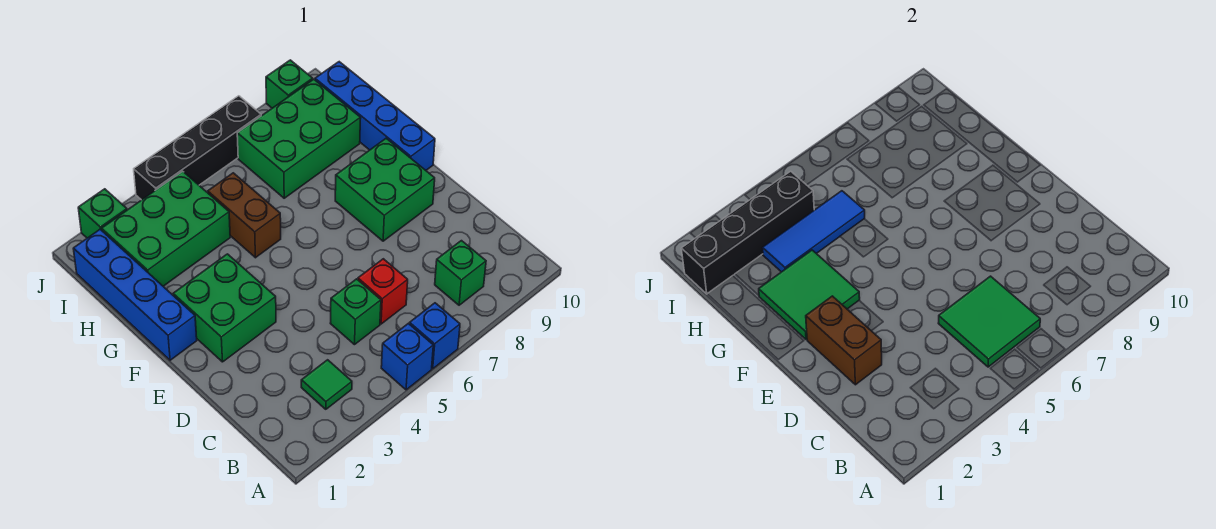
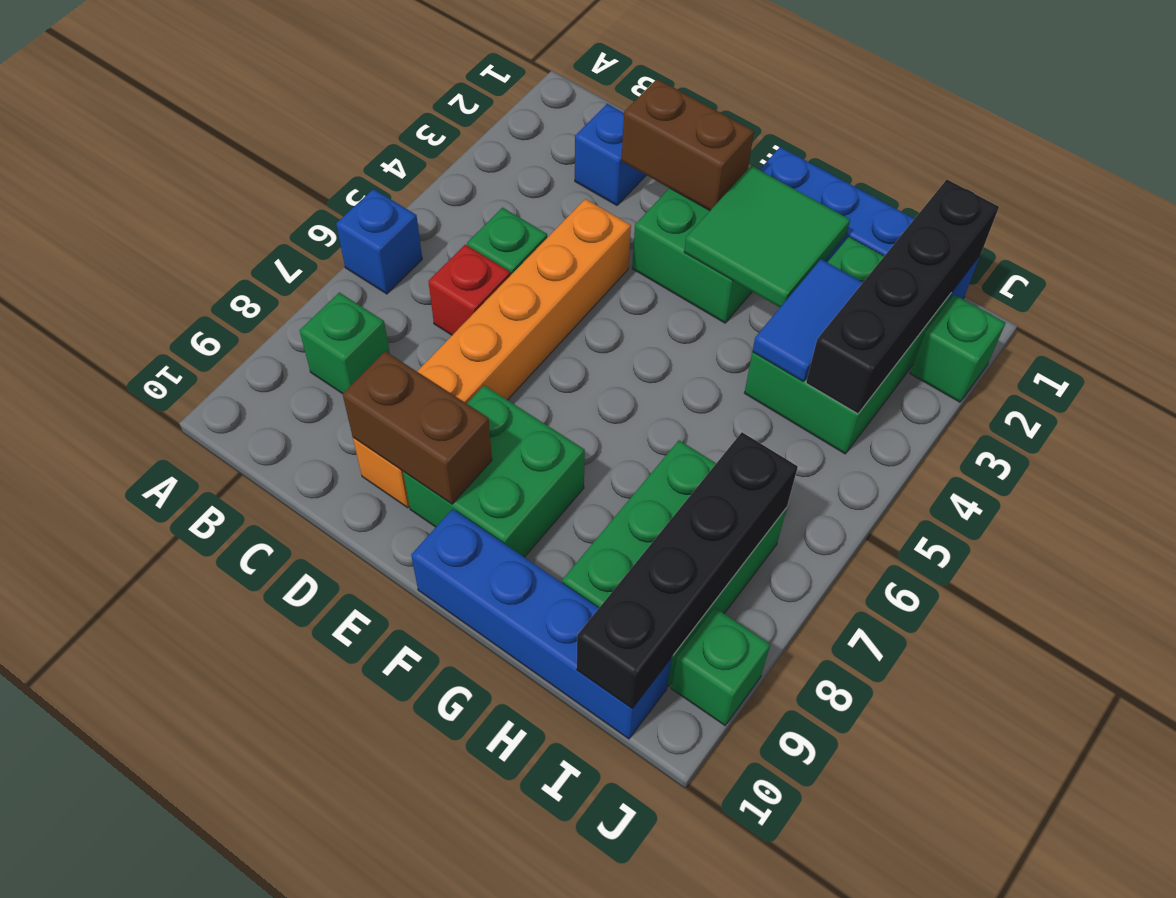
blue 1x1 brick [381,323,433,390] -> blue 1x1 brick moved to [575,104,646,205]
green 1x1 tile [301,360,352,409] -> none
green 2x2 tile [938,276,1040,367] -> none
none -> orange 1x6 brick [353,199,631,508]
brown 1x2 brick [208,173,281,258] -> brown 1x2 brick moved to [343,351,492,504]
blue 1x3 tile [763,191,865,272] -> blue 1x2 tile [752,259,863,381]
black 1x4 brick [134,96,261,200] -> black 1x4 brick moved to [577,432,798,708]

